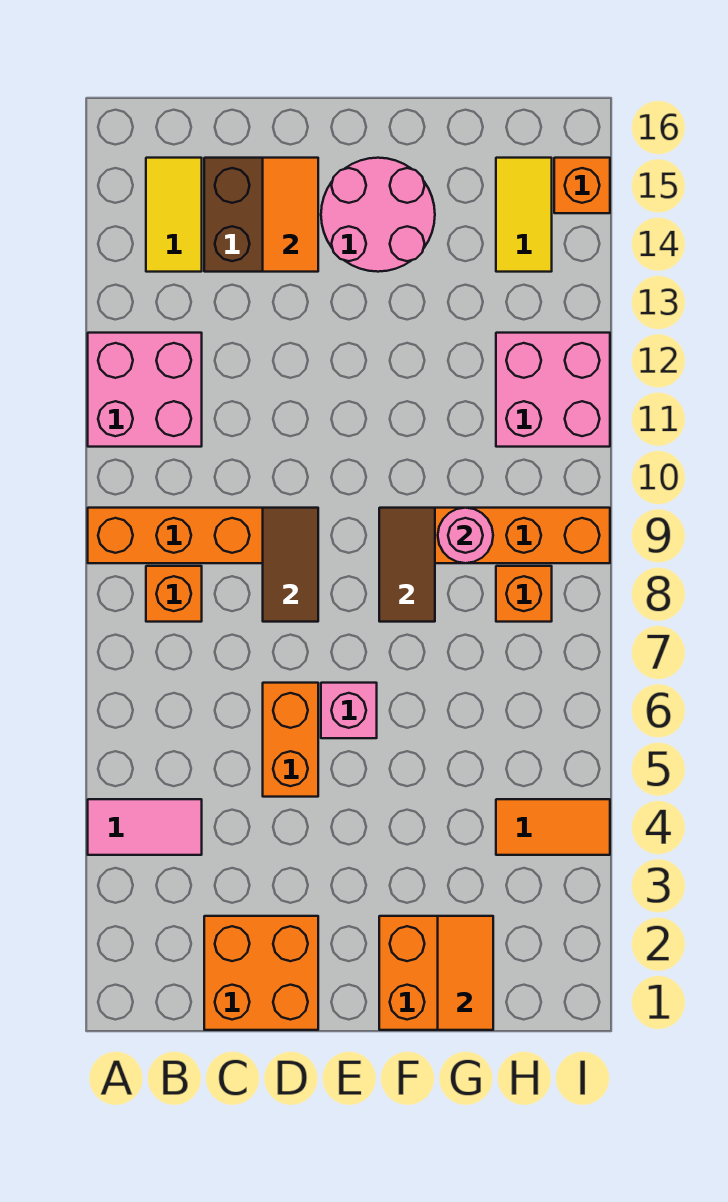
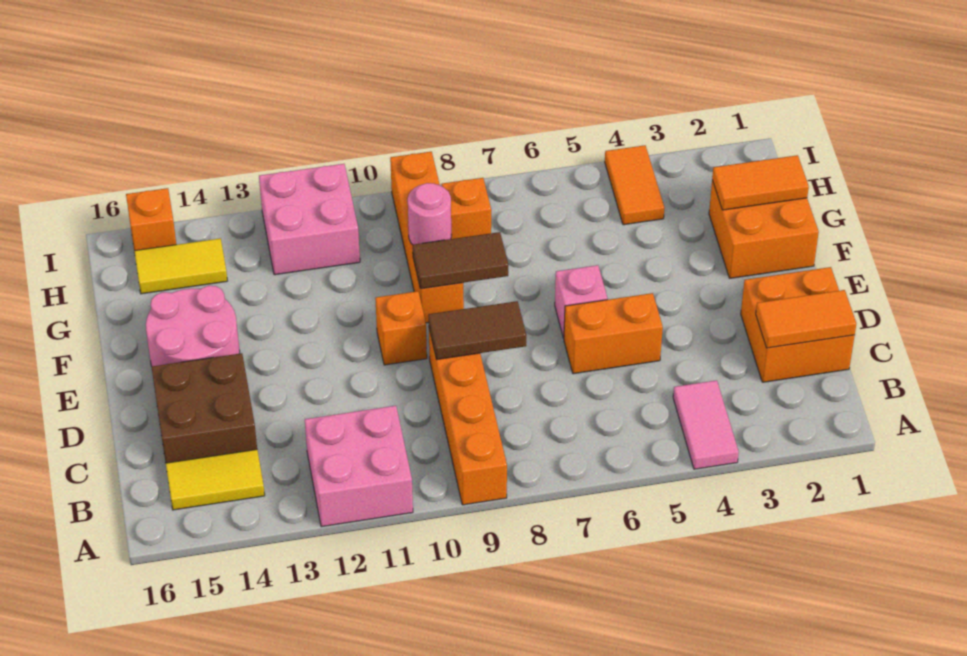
orange 1x1 brick [146,566,202,622] -> orange 1x1 brick moved to [375,291,427,365]
orange 1x2 tile [263,158,318,272] -> orange 1x2 tile moved to [756,290,856,348]

